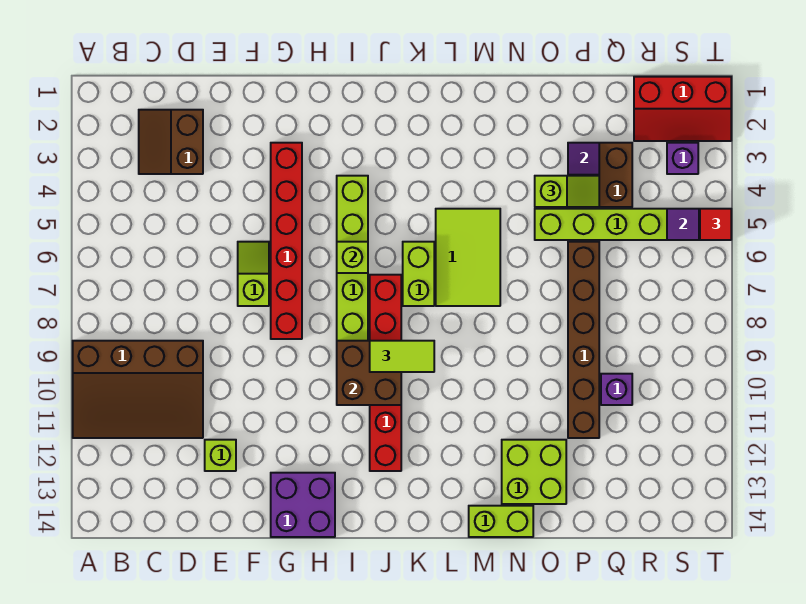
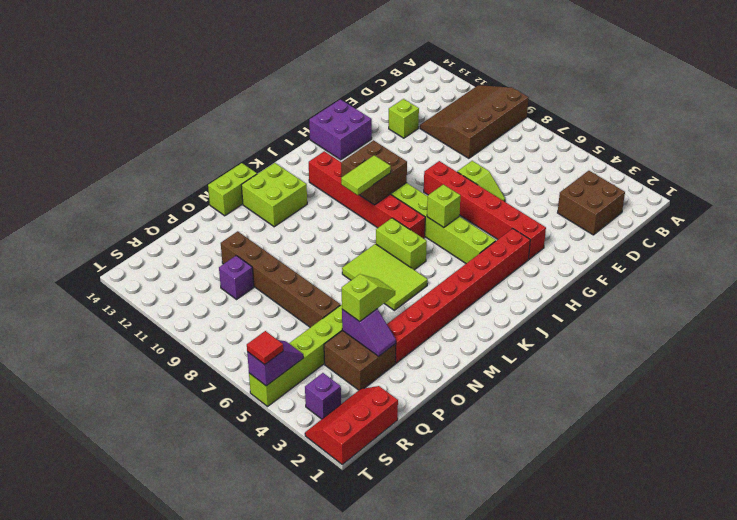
brown 2x2 slope [139,110,203,174] -> brown 2x2 brick [558,171,625,235]
none -> red 1x8 brick [387,228,530,363]
lime 2x2 brick [502,440,566,504] -> lime 2x2 brick moved to [241,163,307,227]
lime 1x2 slope [535,176,599,207] -> lime 1x2 slope turned to [342,274,395,321]

